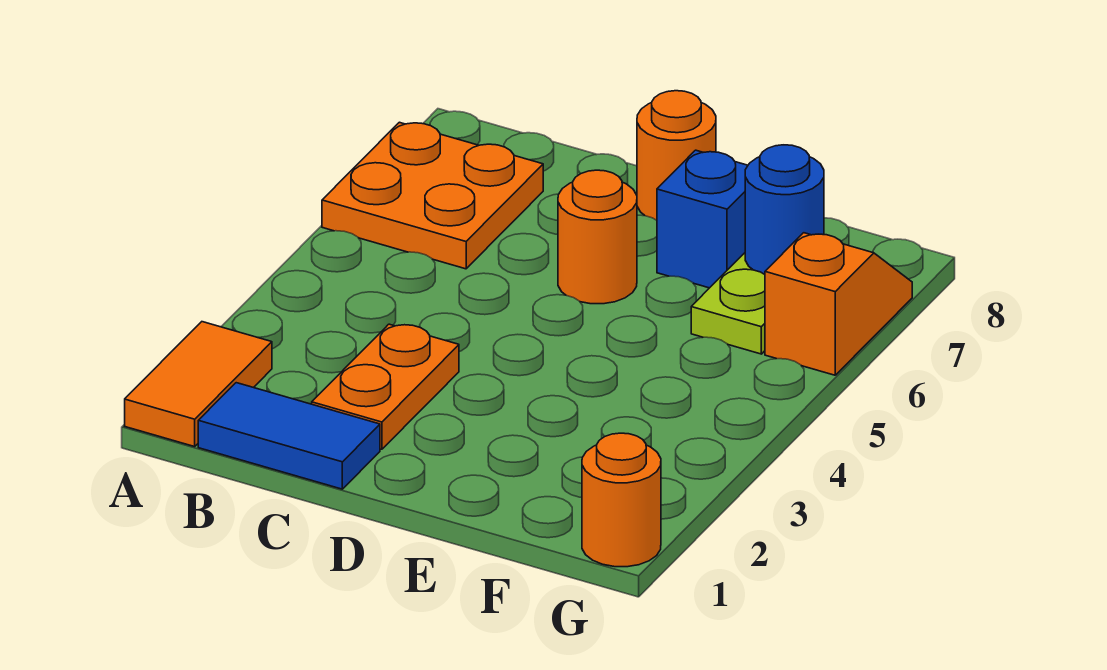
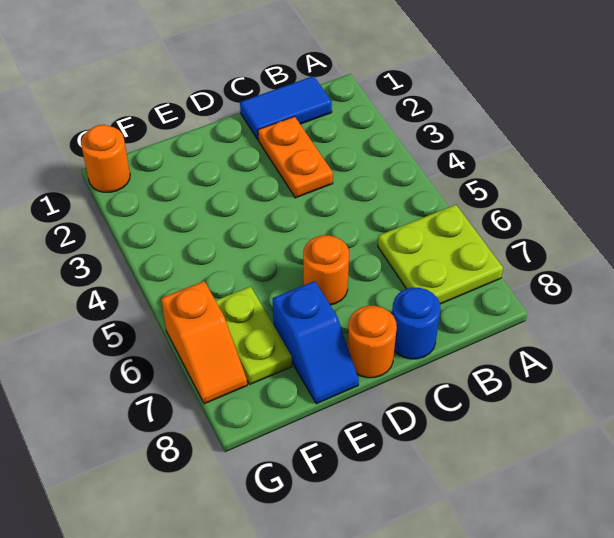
orange 1x2 tile [125,322,272,447] -> none
orange 2x2 plate [322,122,543,269] -> lime 2x2 plate [378,205,503,304]
blue 1x1 round brick [745,145,824,274] -> blue 1x1 round brick moved to [392,288,441,359]

